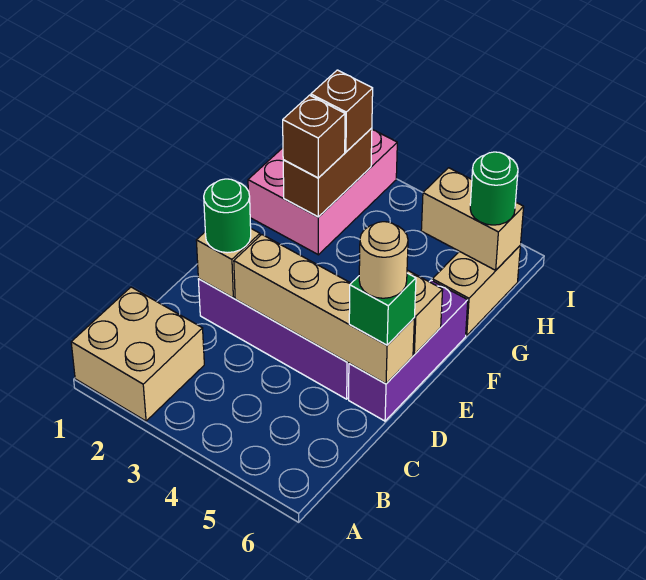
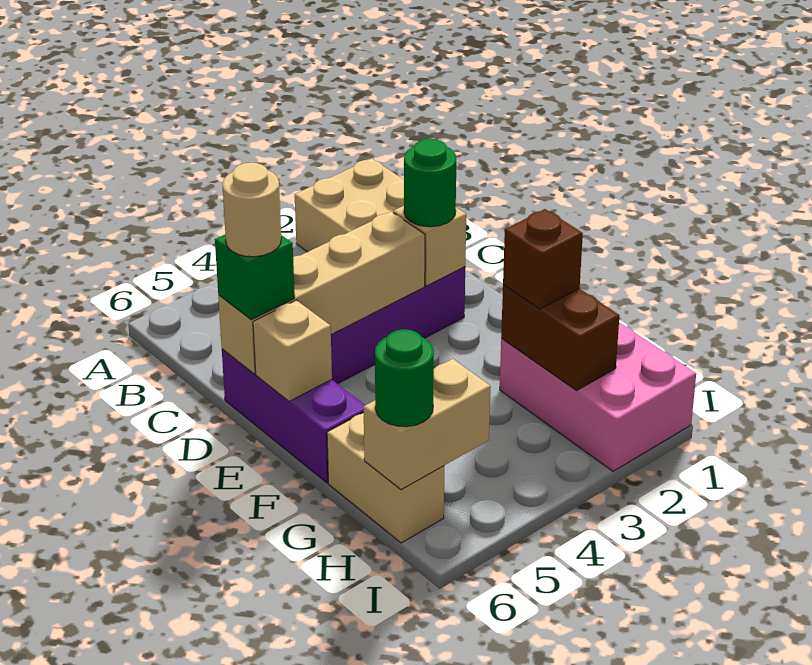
brown 1x1 brick [311,70,373,152] -> none

